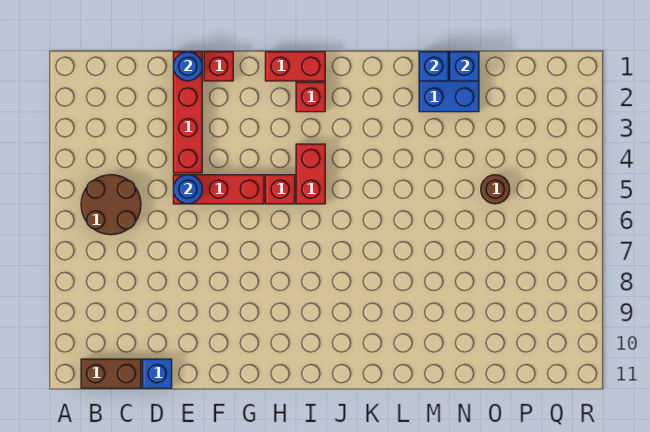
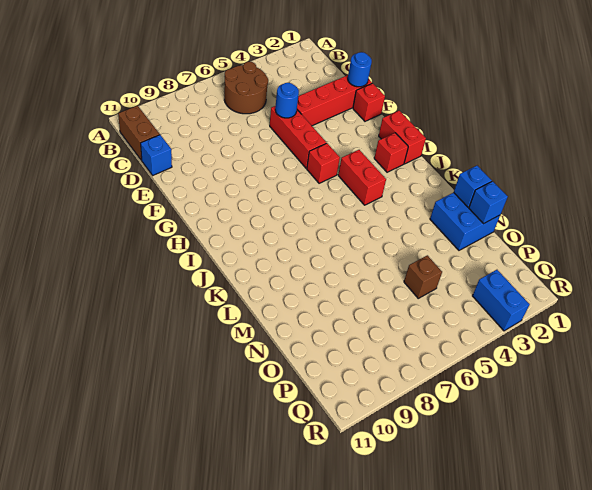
red 1x2 brick [296,144,325,204] -> red 1x2 brick turned to [338,150,386,205]
brown 1x1 round brick [481,175,510,204] -> brown 1x1 brick [404,255,442,298]
none -> blue 1x2 brick [473,270,530,331]

